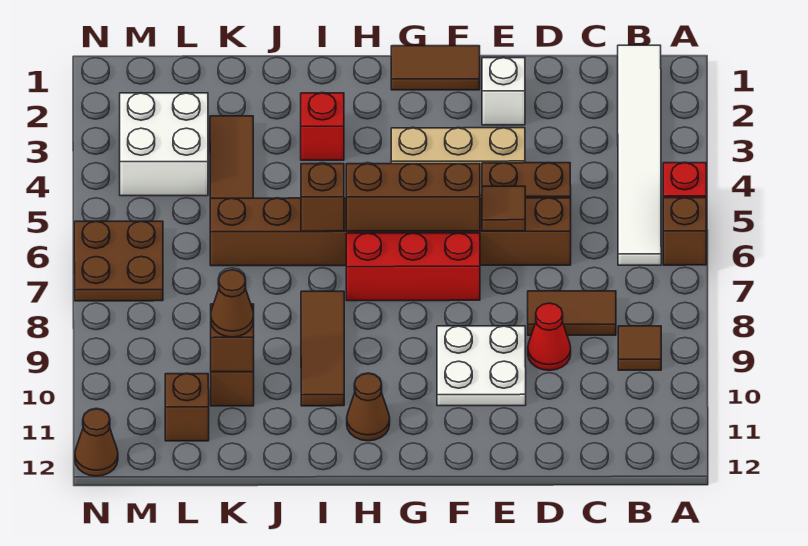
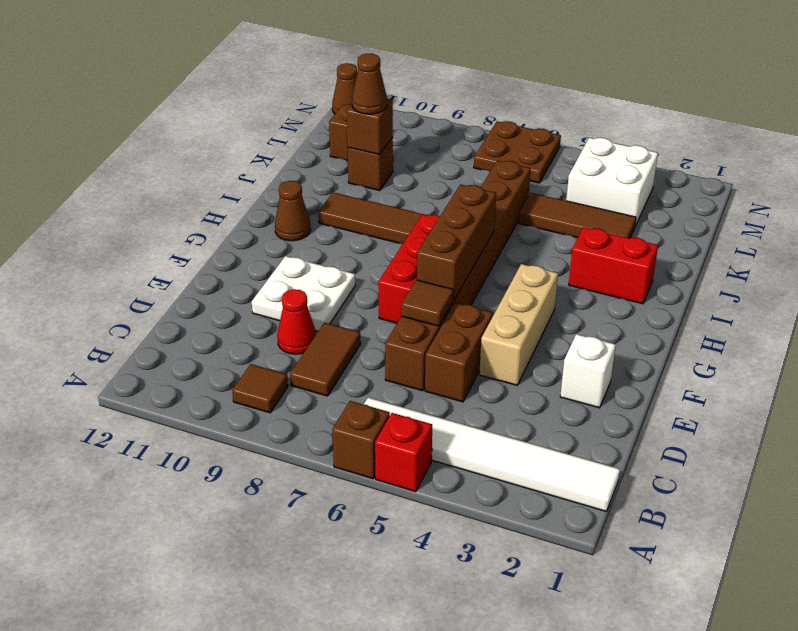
brown 1x2 tile [391,46,480,90] -> none
red 1x1 brick [301,93,344,160] -> red 1x2 brick [569,227,658,304]
brown 1x1 brick [301,164,344,231] -> none

